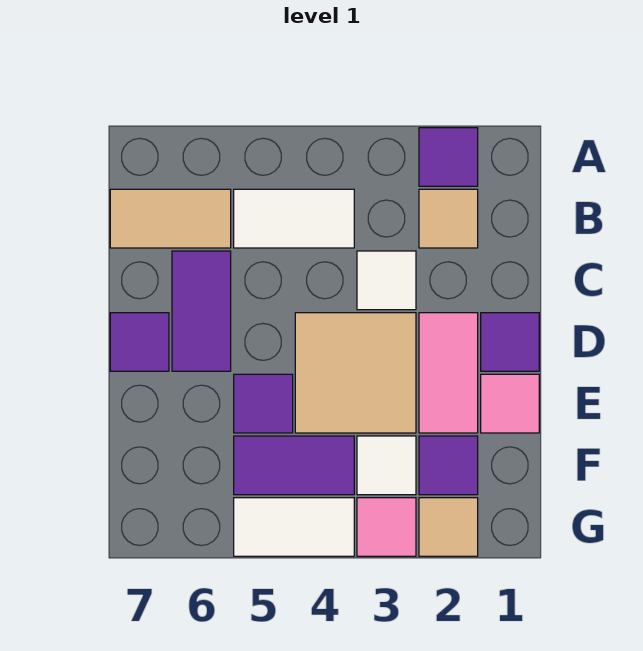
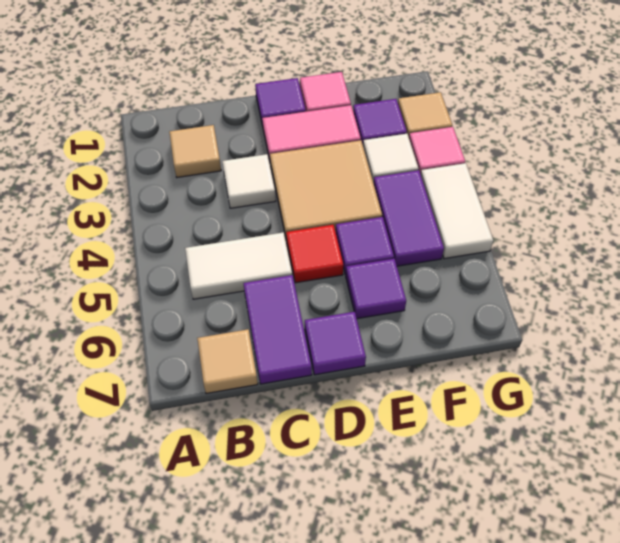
purple 1x1 tile [419,128,478,186] -> purple 1x1 tile moved to [346,259,406,319]
white 1x2 tile [234,189,354,248] -> white 1x2 tile turned to [185,232,292,299]
tan 1x2 tile [110,189,231,248] -> tan 1x1 tile [197,329,258,394]
purple 1x2 tile [172,251,231,371] -> purple 1x2 tile turned to [243,275,312,384]
none -> red 1x1 tile [286,225,343,283]

